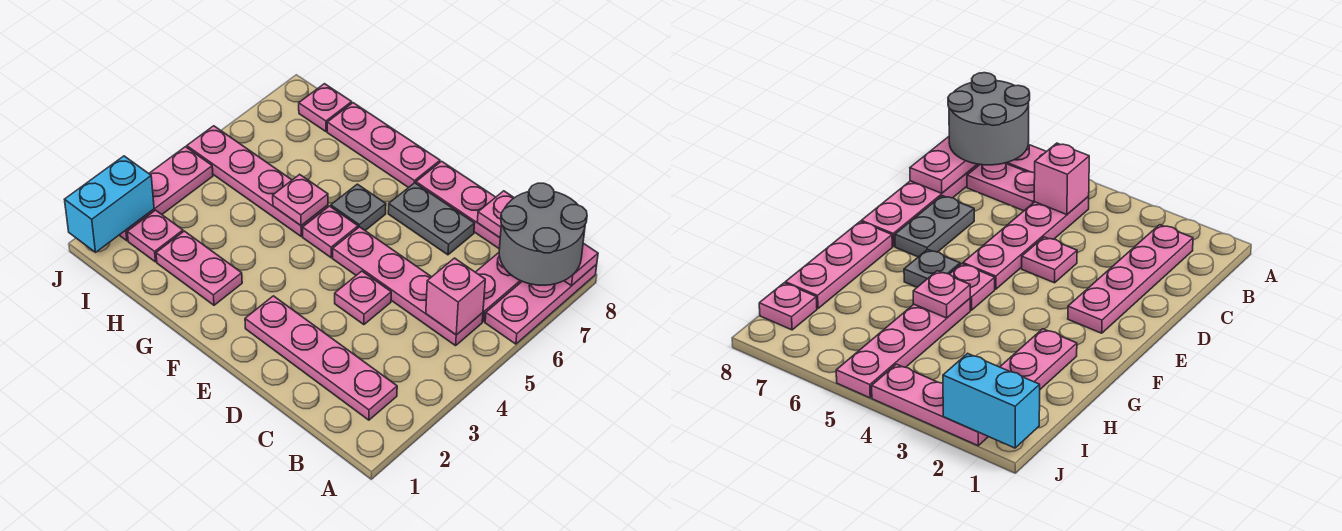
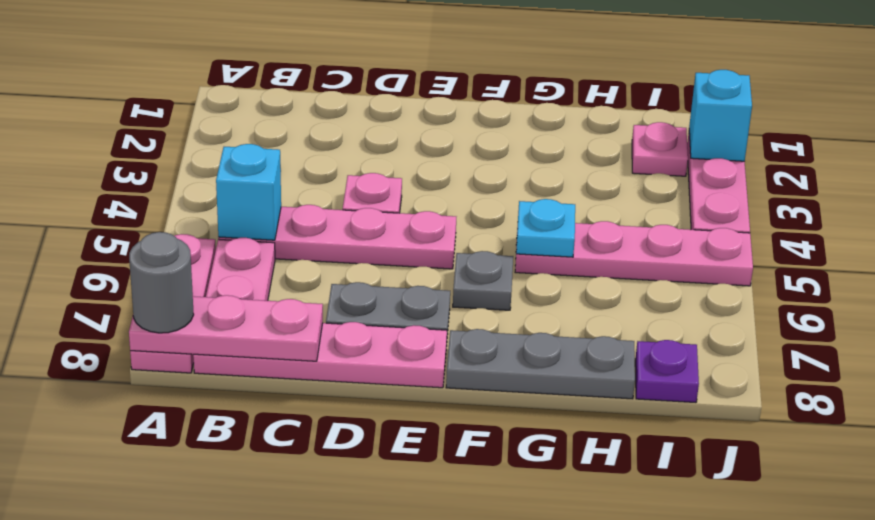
grey 2x2 round brick [499,183,587,285] -> grey 1x1 round brick [129,232,194,333]
pink 1x4 plate [245,296,397,420] -> none
pink 1x1 brick [426,258,485,335] -> cyan 1x1 brick [216,144,281,240]
pink 1x1 plate [303,206,358,258] -> none
pink 1x3 plate [327,103,440,188] -> grey 1x3 plate [446,329,635,399]
pink 1x2 plate [156,231,242,305] -> none
pink 1x1 plate [273,174,328,226] -> cyan 1x1 plate [516,199,575,257]
pink 1x1 plate [299,84,352,132] -> purple 1x1 plate [635,340,699,403]
cyan 1x2 brick [65,156,154,252] -> cyan 1x1 brick [689,70,752,161]

